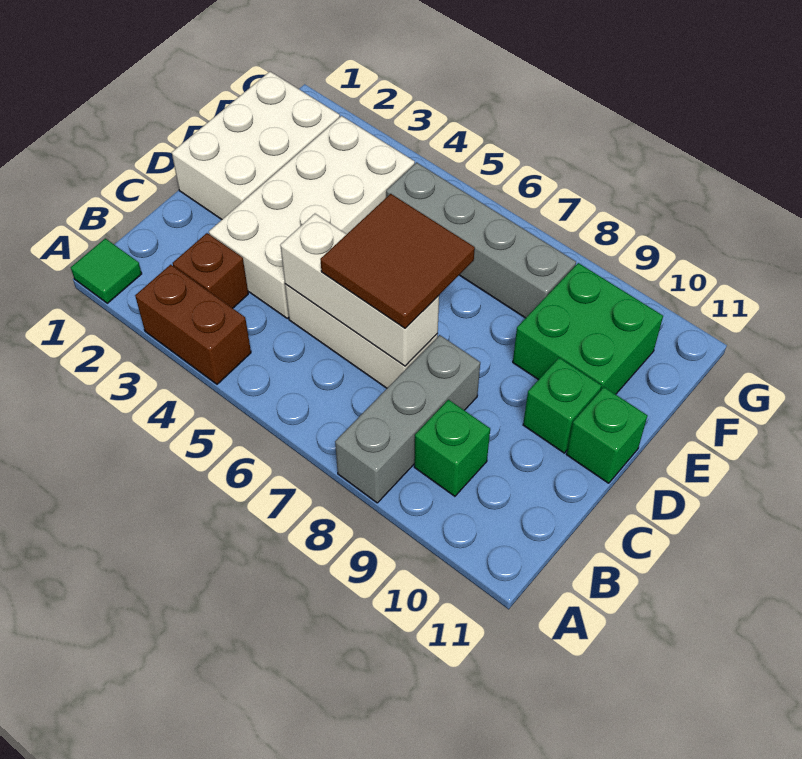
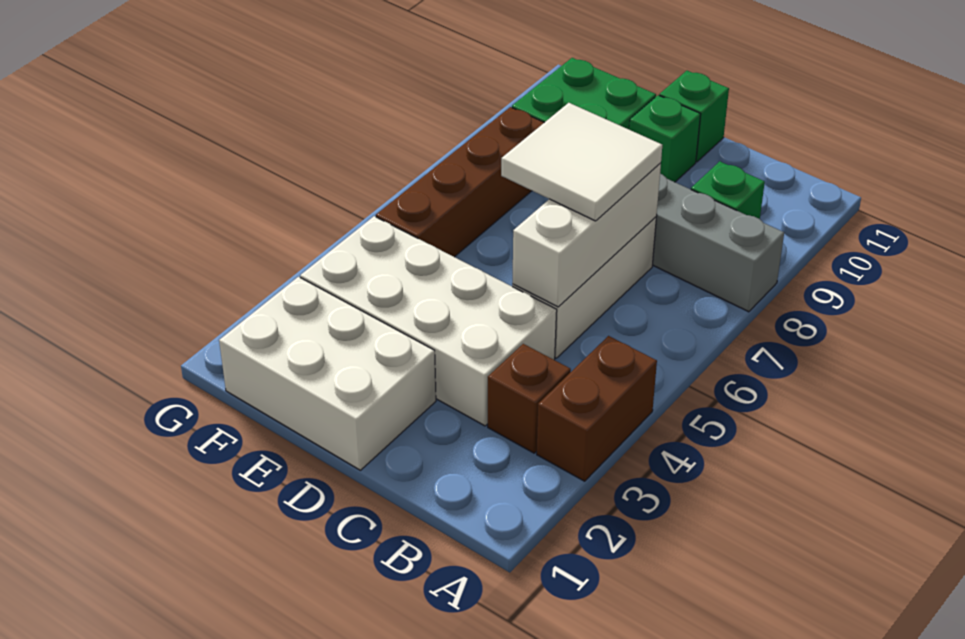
green 1x1 tile [71,238,142,303] -> none
brown 2x2 tile [320,194,475,328] -> white 2x2 tile [501,103,662,221]
grey 1x4 brick [386,163,576,318] -> brown 1x4 brick [376,107,544,257]

